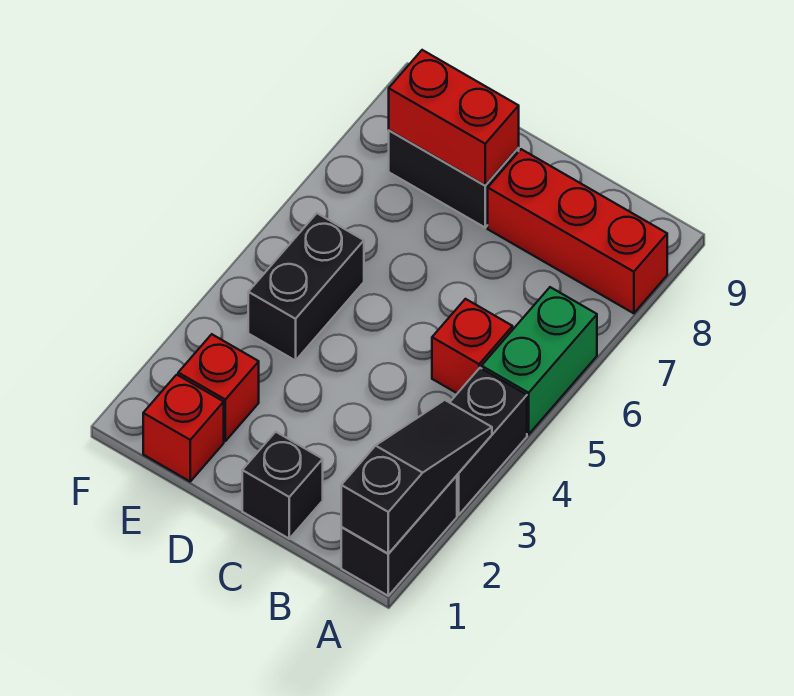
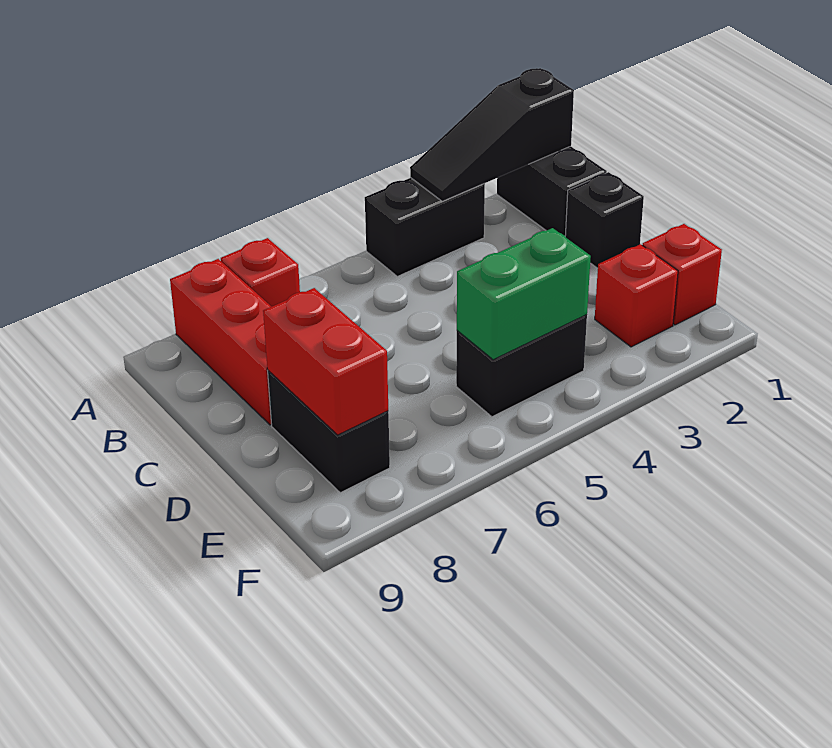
black 1x2 brick [341,476,457,596] -> black 1x2 brick turned to [497,146,607,236]
green 1x2 brick [482,287,597,434] -> green 1x2 brick moved to [457,228,591,360]
red 1x1 brick [432,299,513,393] -> red 1x1 brick moved to [221,238,300,307]

